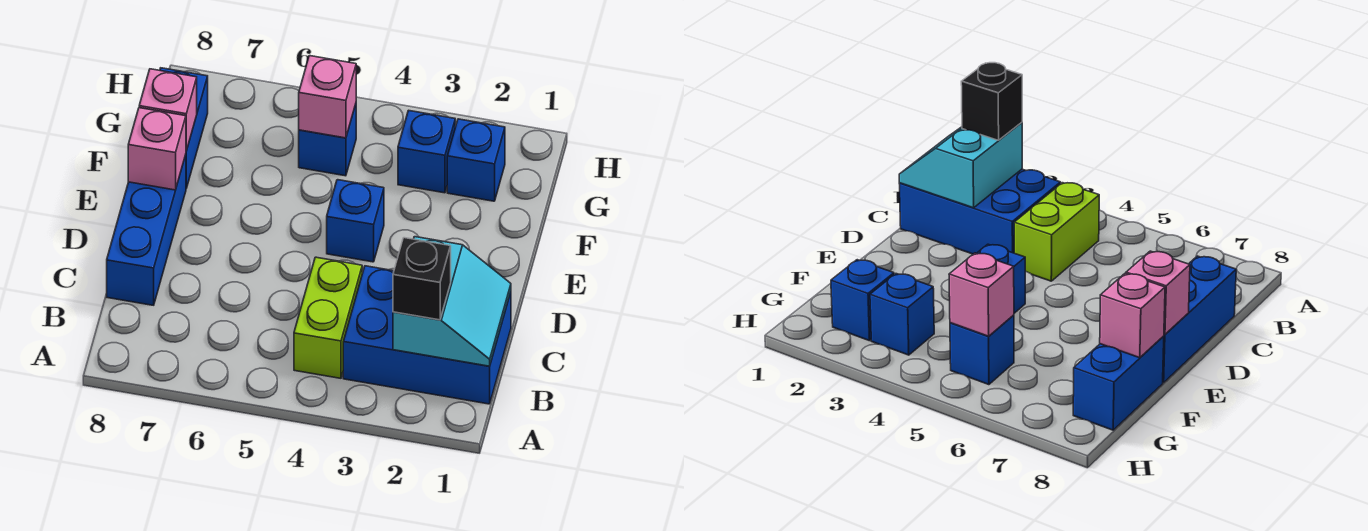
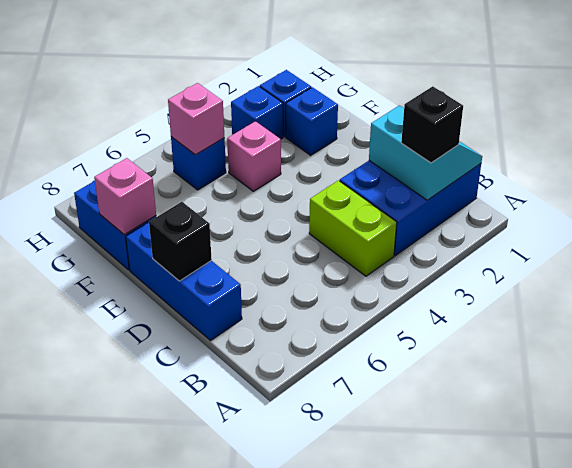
none -> black 1x1 brick [149,202,212,281]
blue 1x1 brick [327,180,384,262] -> blue 1x1 brick moved to [286,87,338,155]
pink 1x1 brick [128,108,186,190] -> pink 1x1 brick moved to [227,121,281,191]

